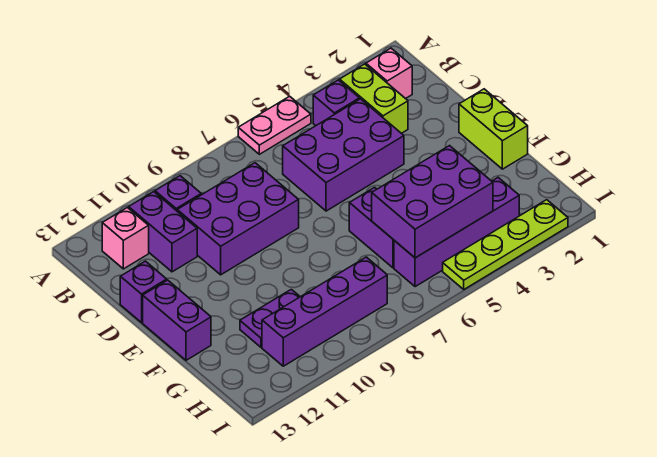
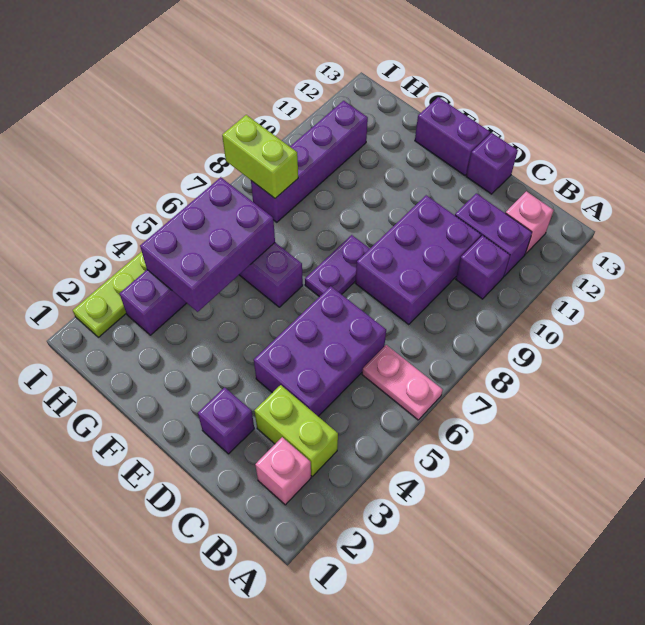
pink 1x2 plate [238,96,311,154] -> pink 1x2 plate turned to [362,345,443,420]
purple 1x1 brick [313,80,360,126] -> purple 1x1 brick moved to [198,387,254,454]
lime 1x2 brick [459,89,528,169] -> lime 1x2 brick moved to [222,115,298,198]
purple 1x2 plate [240,289,300,347] -> purple 1x2 plate moved to [305,235,370,297]

